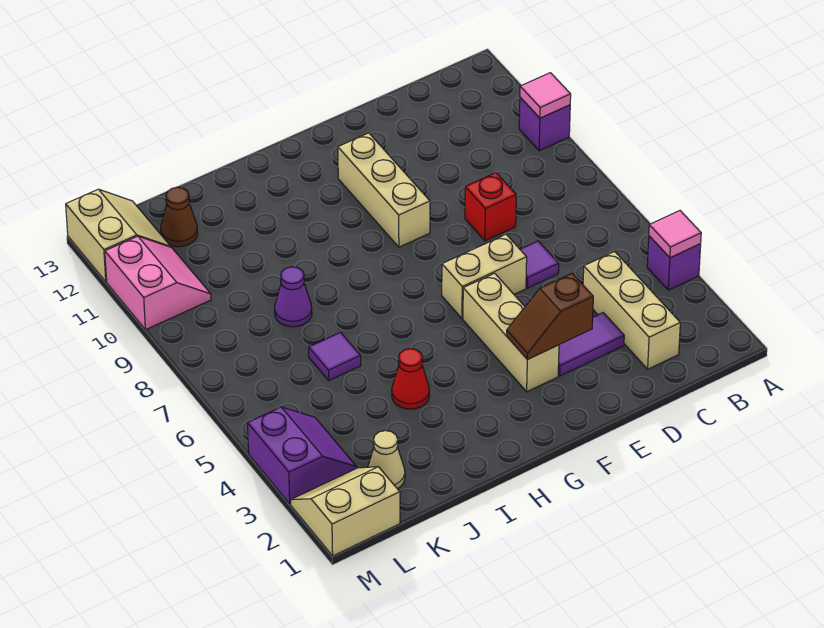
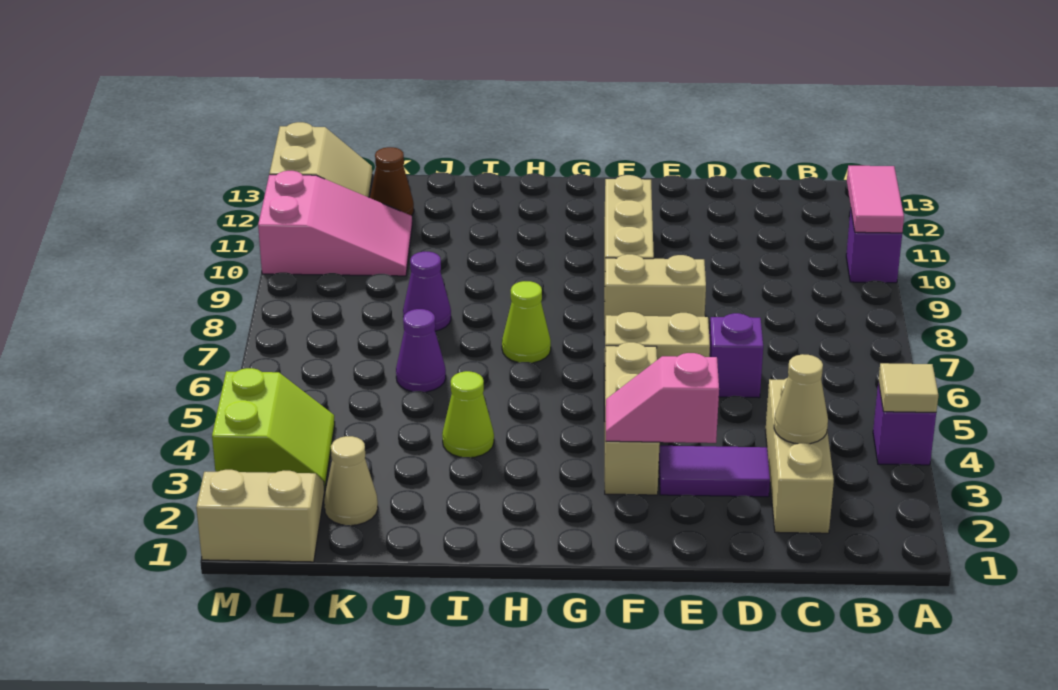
pink 1x1 tile [649,211,701,258] -> tan 1x1 tile [878,363,939,412]
pink 1x1 tile [520,73,571,118] -> pink 1x2 tile [847,166,904,233]
none -> tan 1x1 cone [774,354,828,444]
purple 1x1 tile [520,241,559,288] -> purple 1x1 brick [709,313,763,398]
red 1x1 brick [465,173,516,241] -> none
brown 1x2 slope [507,273,593,359] -> pink 1x2 slope [606,353,719,443]
none -> tan 1x2 brick [604,254,706,335]
none -> lime 1x1 cone [502,281,551,363]
red 1x1 cone [392,349,429,409] -> lime 1x1 cone [442,371,494,457]
purple 1x1 tile [309,332,361,380] -> purple 1x1 cone [396,309,446,392]
purple 2x2 slope [248,407,357,504] -> lime 2x2 slope [212,368,335,489]
pink 2x2 slope [105,236,211,330] -> pink 2x3 slope [258,171,412,276]

